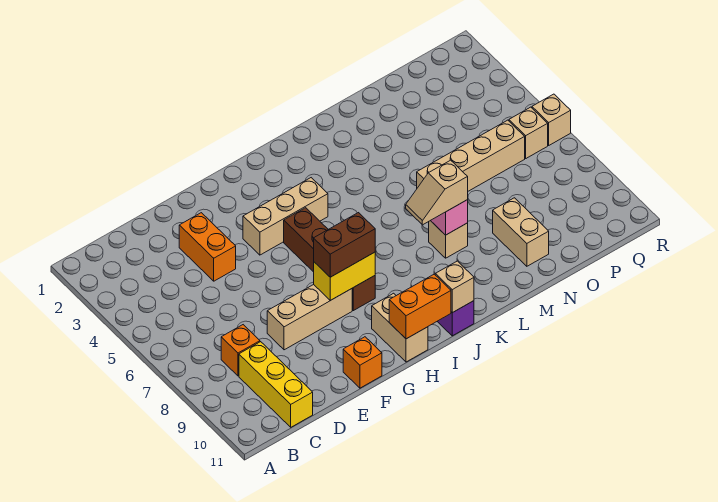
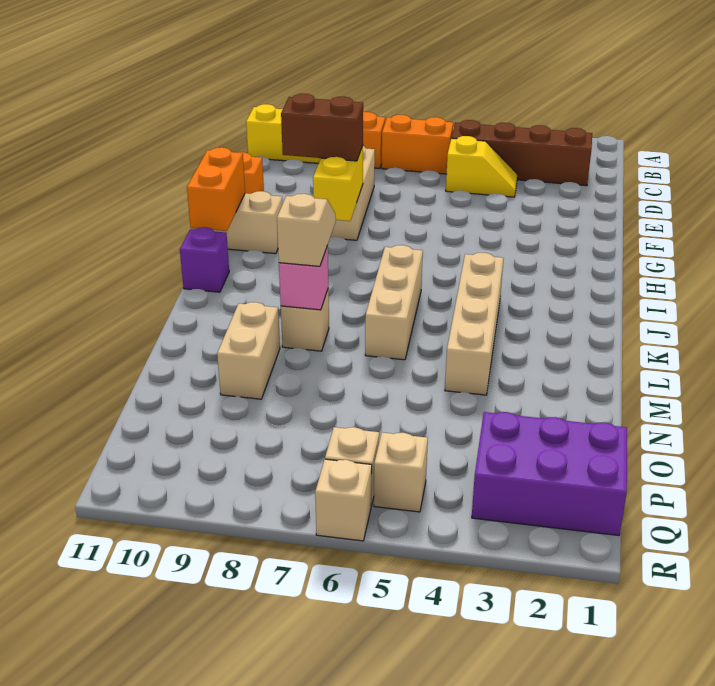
none -> yellow 1x2 slope [446,136,517,197]
orange 1x2 brick [179,213,236,281] -> orange 1x2 brick moved to [382,115,453,174]
tan 1x3 brick [243,178,328,255] -> tan 1x3 brick moved to [365,245,423,360]
brown 1x2 brick [314,213,375,277] -> brown 1x2 brick turned to [281,94,363,161]
brown 1x4 brick [284,208,375,311] -> brown 1x4 brick moved to [452,120,592,186]
tan 1x1 brick [435,261,474,313] -> tan 1x1 brick moved to [374,432,428,512]
tan 1x4 brick [417,120,525,191] -> tan 1x4 brick moved to [445,253,504,395]
tan 1x2 brick [493,198,549,266] -> tan 1x2 brick turned to [217,302,280,399]
none -> purple 2x3 brick [472,412,627,535]

